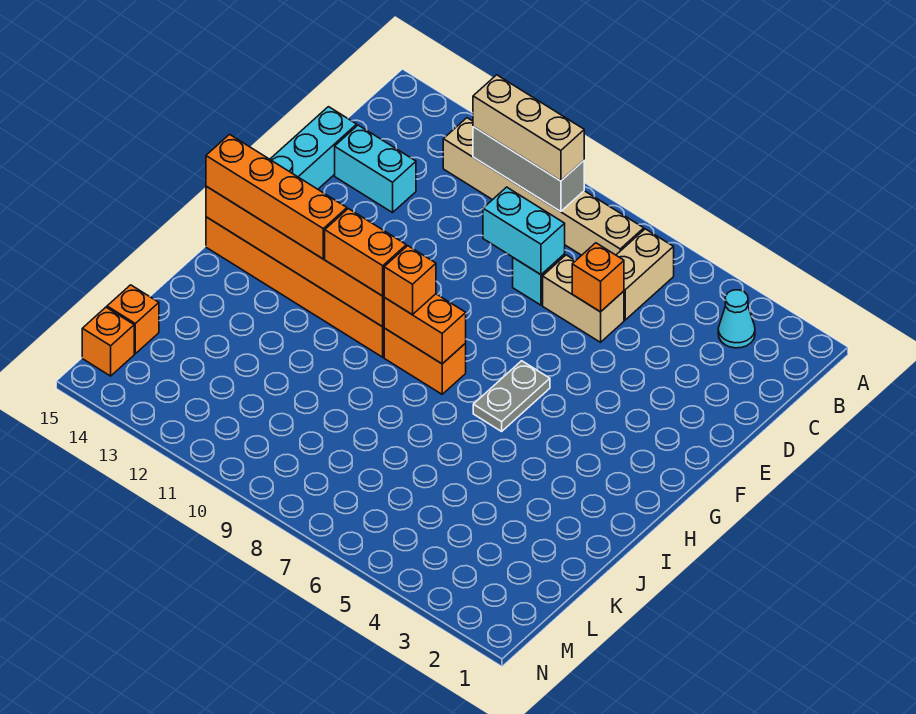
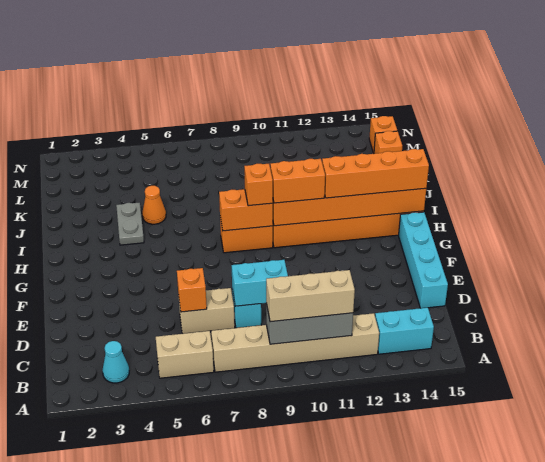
tan 1x2 brick [616,229,674,320] -> tan 1x2 brick turned to [156,331,214,378]
cyan 1x2 brick [335,125,416,213] -> cyan 1x2 brick moved to [375,308,434,354]
grey 1x2 plate [473,361,550,431] -> grey 1x2 plate moved to [116,203,144,245]
none -> orange 1x1 cone [142,186,166,224]

